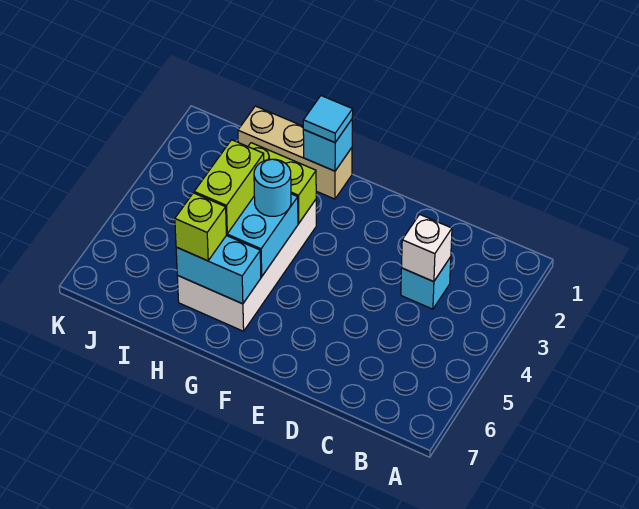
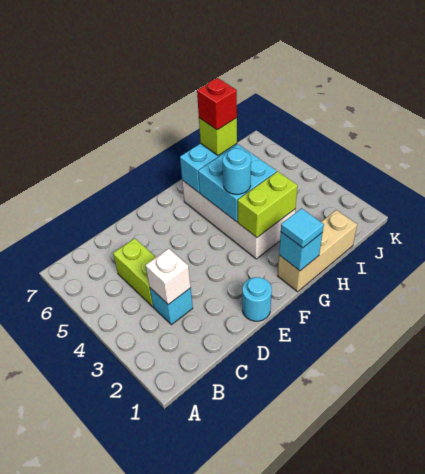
none -> cyan 1x1 round brick [242,277,272,321]
lime 1x2 brick [194,140,264,234] -> lime 1x2 brick moved to [113,238,156,307]
none -> red 1x1 brick [197,78,237,130]

